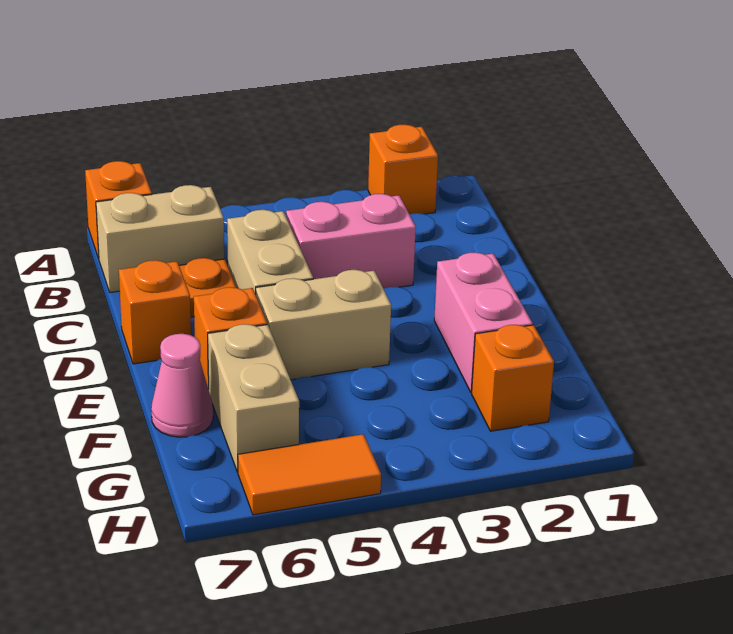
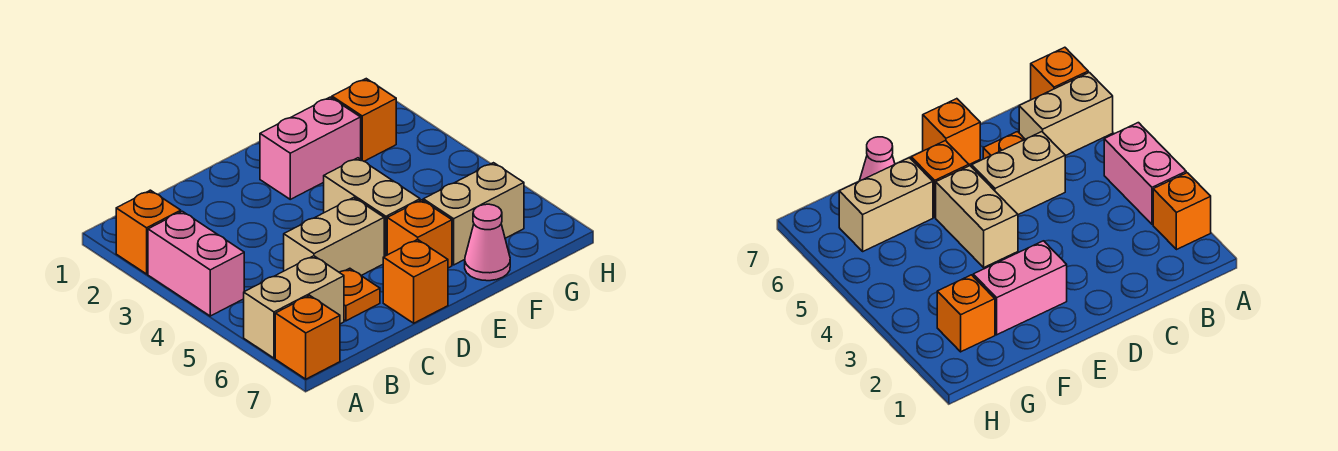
tan 1x2 brick [96,185,224,293] -> tan 1x2 brick turned to [244,256,344,358]
pink 1x2 brick [286,194,416,289] -> pink 1x2 brick moved to [148,211,244,316]
orange 1x2 tile [238,434,381,515] -> none

